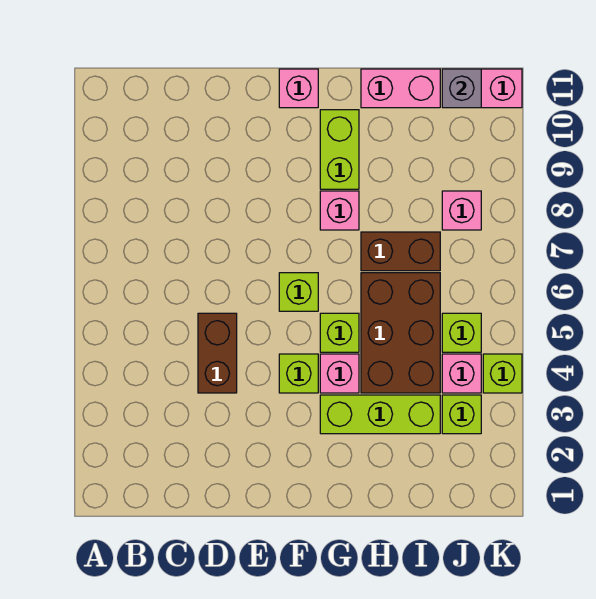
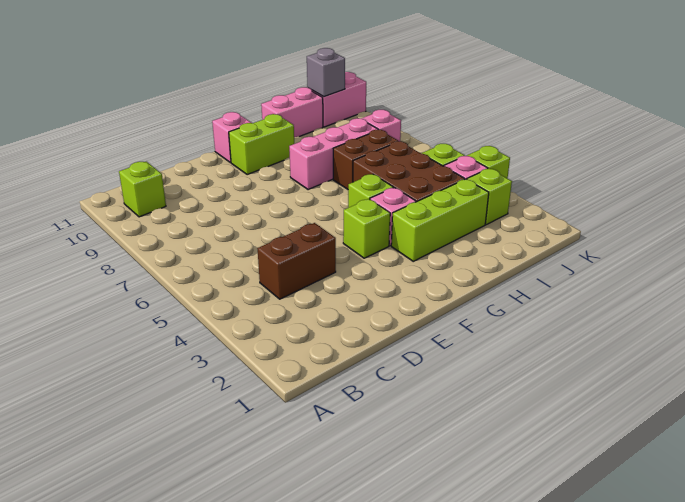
brown 1x2 brick [198,313,237,393] -> brown 1x2 brick turned to [257,223,336,299]
lime 1x1 brick [279,273,318,311] -> lime 1x1 brick moved to [119,162,166,217]
pink 1x1 brick [320,191,359,230] -> pink 1x3 brick [289,118,378,190]
lime 1x2 brick [320,110,359,189] -> lime 1x2 brick turned to [229,114,294,175]

